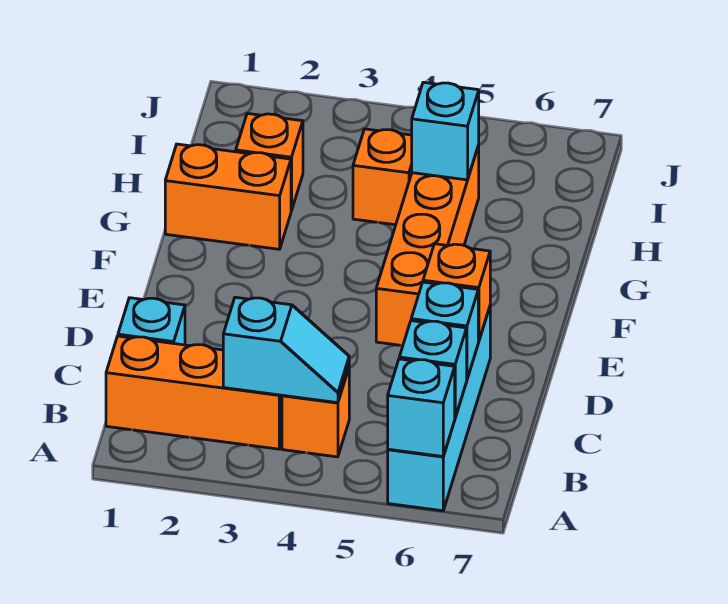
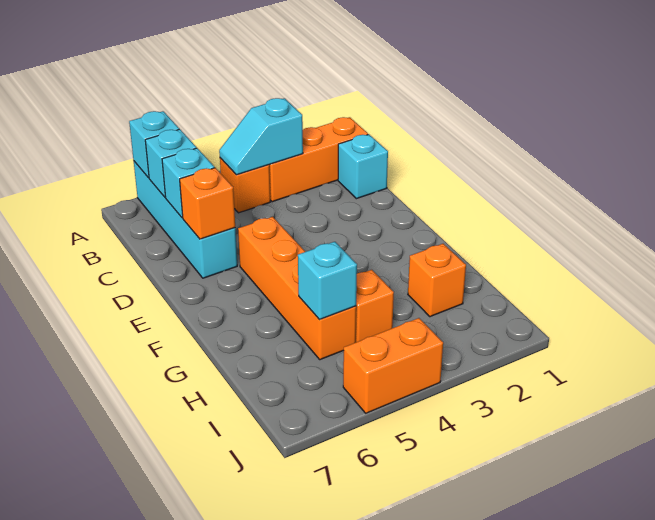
orange 1x2 brick [165,144,291,249] -> orange 1x2 brick moved to [343,318,443,413]

